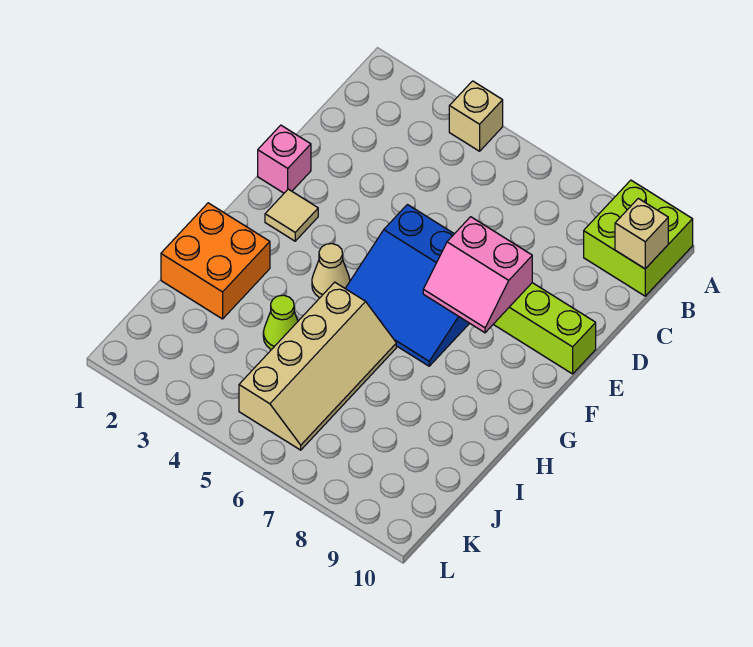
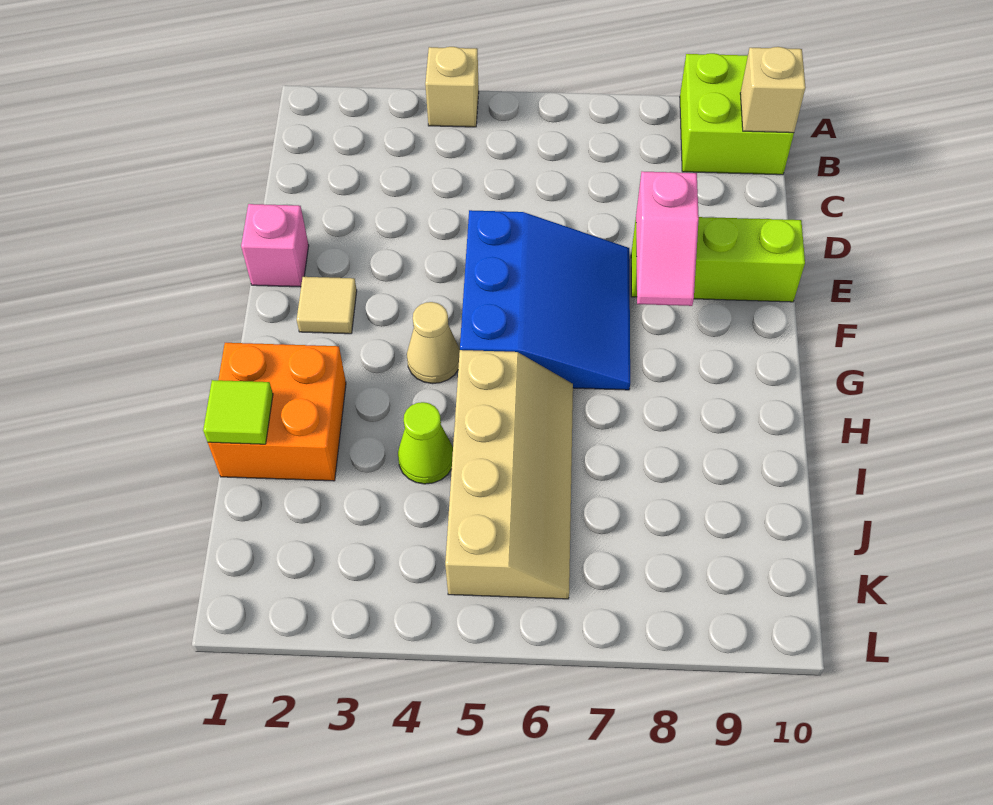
blue 3x3 slope [345,205,469,366] -> blue 3x3 slope turned to [460,210,630,390]
pink 2x2 slope [423,217,532,333] -> pink 1x2 slope [636,172,699,306]
none -> lime 1x1 tile [203,380,273,444]

